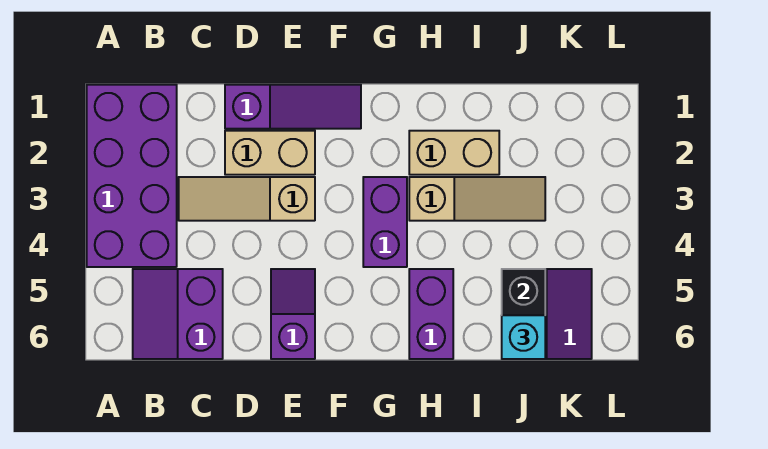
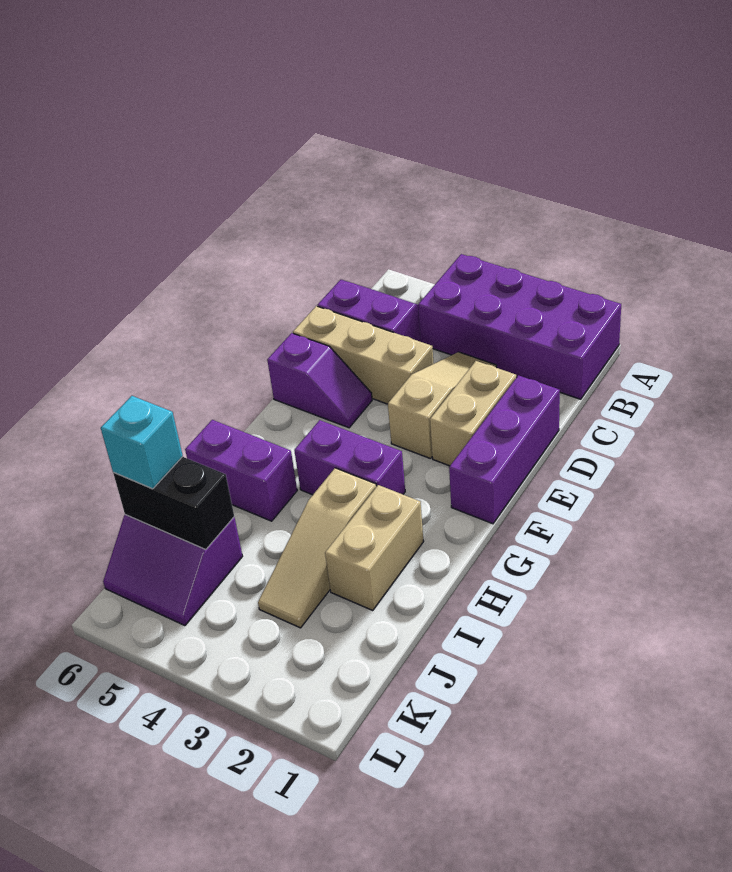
purple 1x3 slope [225,85,361,129] -> purple 1x3 brick [449,375,560,524]
none -> tan 1x3 brick [293,306,434,404]

